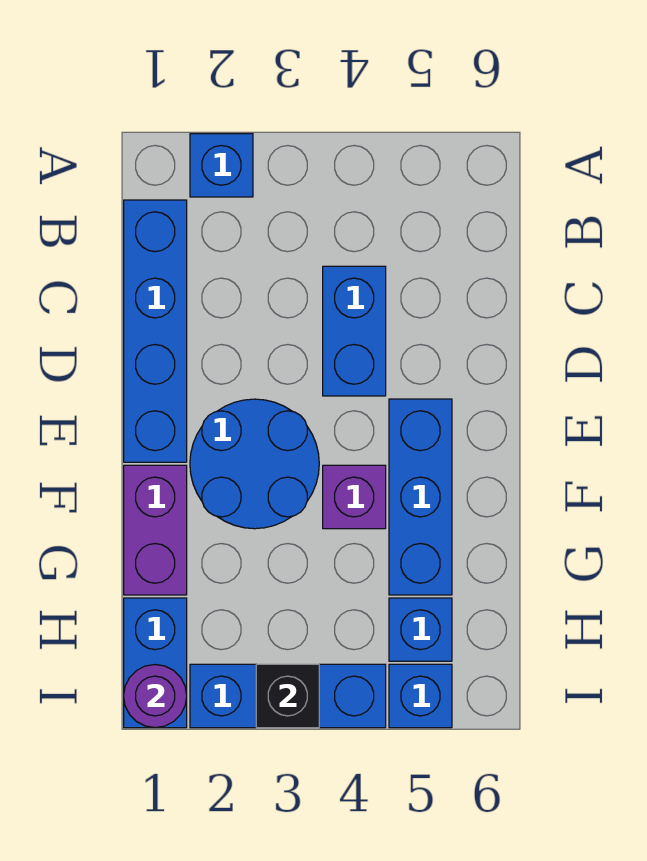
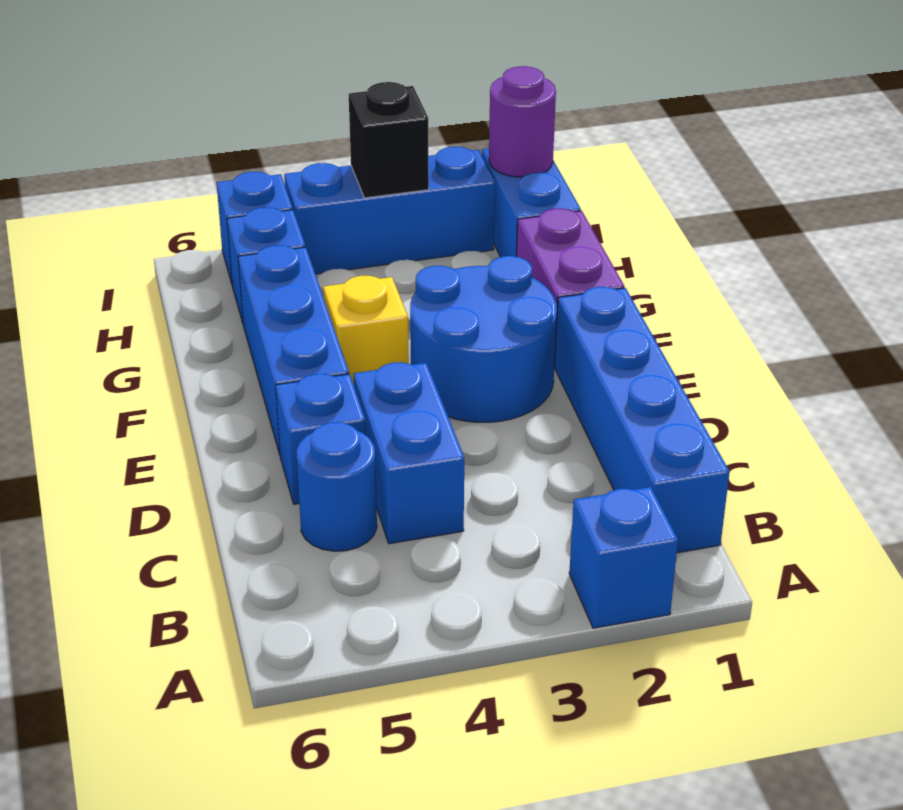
none -> blue 1x1 round brick [296,422,377,551]
none -> blue 1x1 brick [276,374,366,504]
purple 1x1 brick [323,465,386,529] -> yellow 1x1 brick [323,276,409,385]

